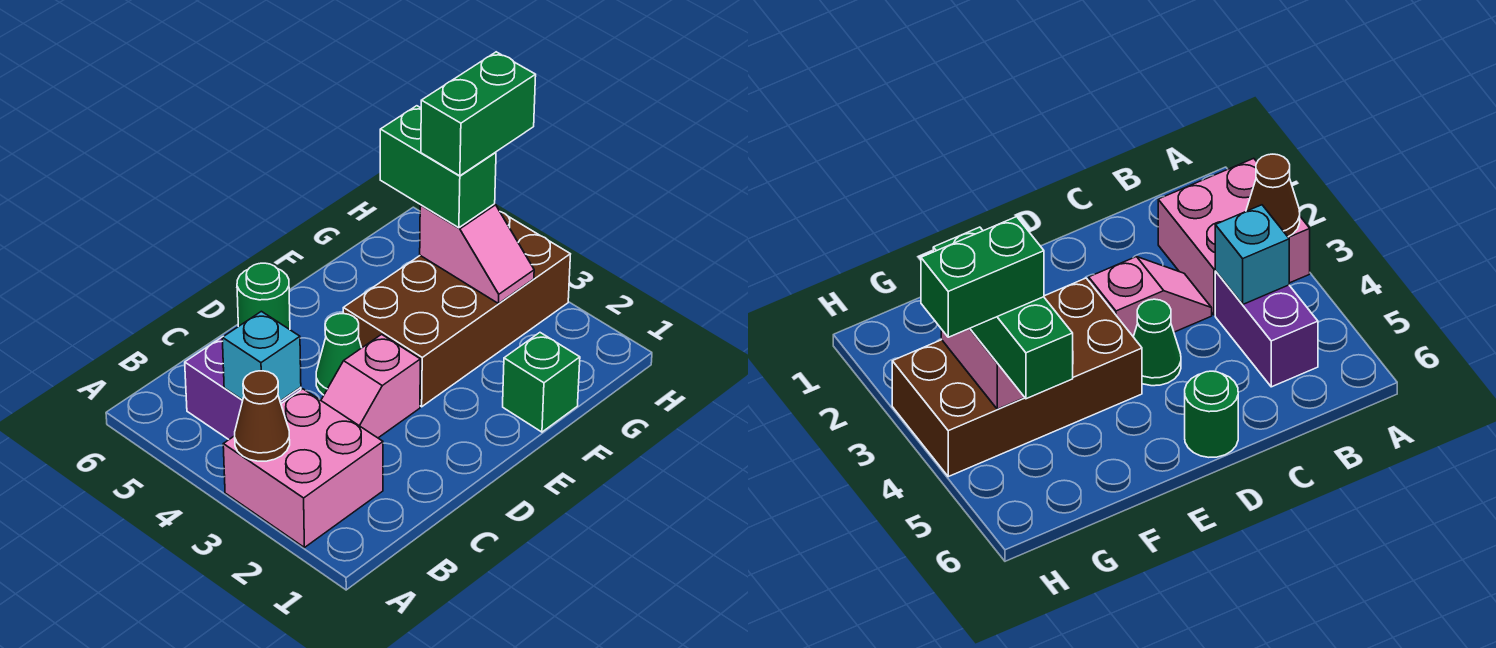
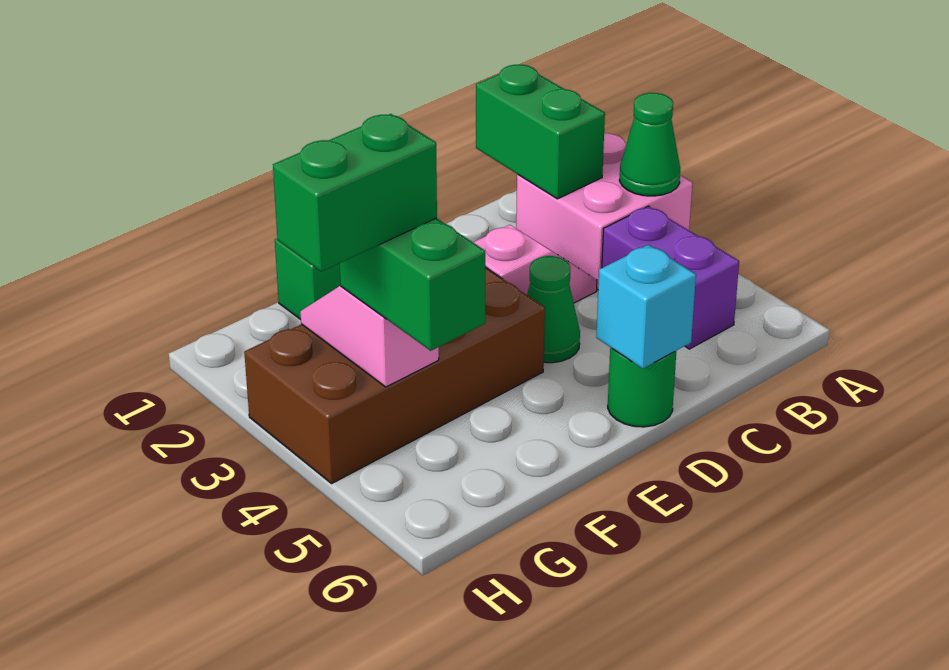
brown 1x1 cone [235,371,290,461] -> green 1x1 cone [619,93,680,196]
none -> green 1x2 brick [476,65,605,199]
cyan 1x1 brick [222,311,301,401] -> cyan 1x1 brick moved to [596,245,696,369]

